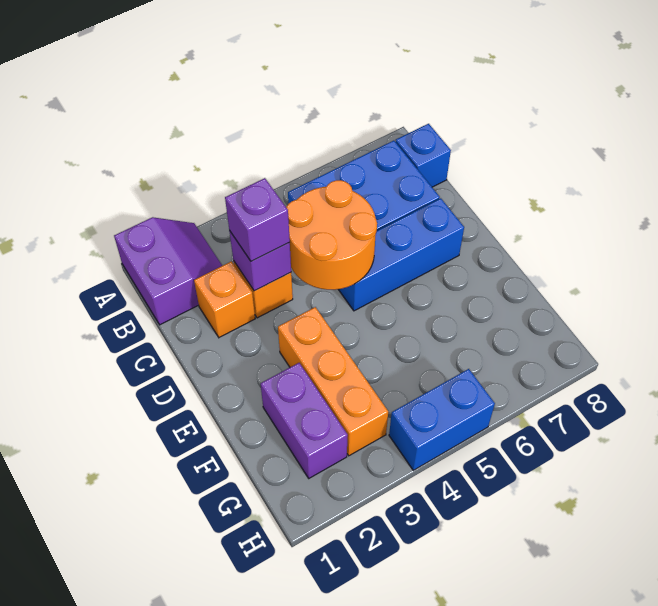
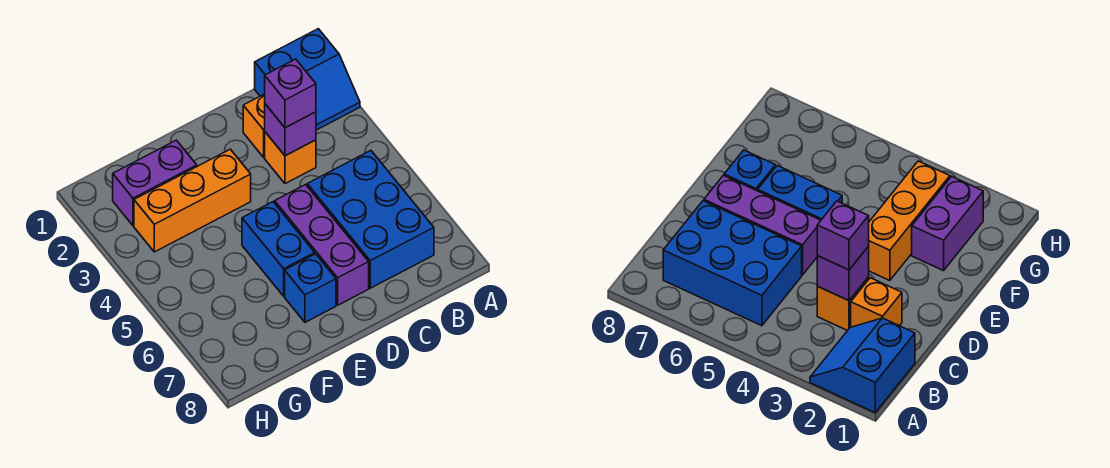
purple 2x2 slope [114,217,222,325] -> blue 2x2 slope [255,29,360,130]
blue 1x1 brick [396,124,451,187] -> blue 1x1 brick moved to [285,254,336,322]
orange 2x2 round brick [286,180,377,290] -> none
blue 1x3 brick [338,198,464,311] -> purple 1x3 brick [275,185,369,305]
blue 1x2 brick [389,369,495,470] -> blue 1x2 brick moved to [242,202,315,296]

